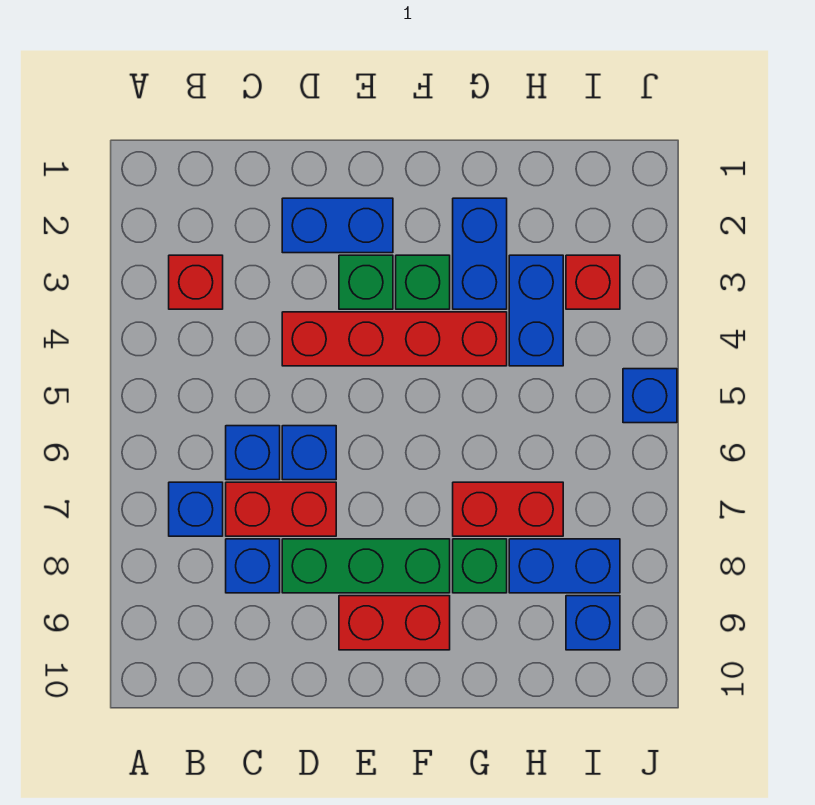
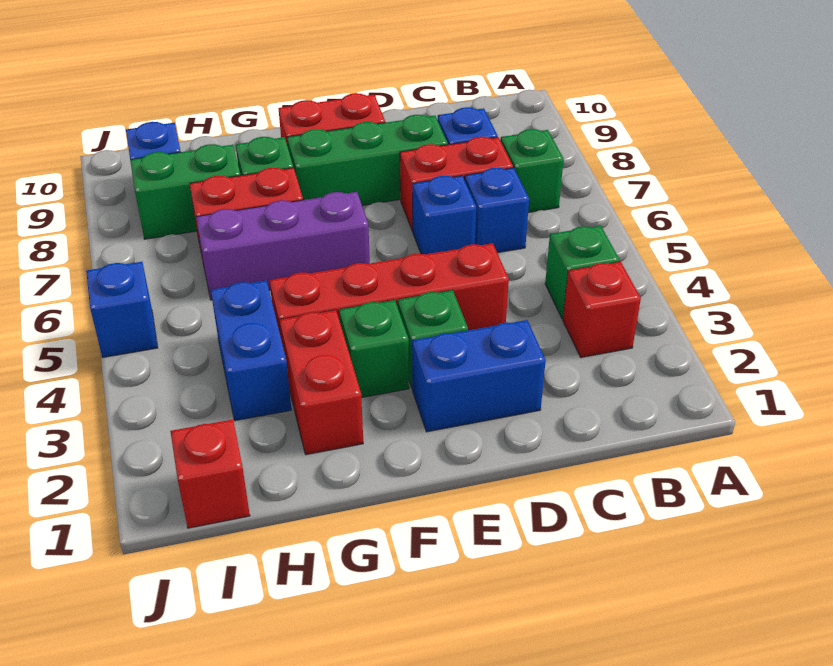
none -> green 1x1 brick [545,226,620,319]
blue 1x1 brick [169,482,223,536] -> green 1x1 brick [501,129,564,213]
none -> purple 1x3 brick [196,192,370,300]
blue 1x2 brick [453,198,507,309] -> red 1x2 brick [279,310,363,455]
blue 1x2 brick [509,539,620,593] -> green 1x2 brick [130,144,241,239]
red 1x1 brick [566,255,620,309] -> red 1x1 brick moved to [170,419,250,528]

